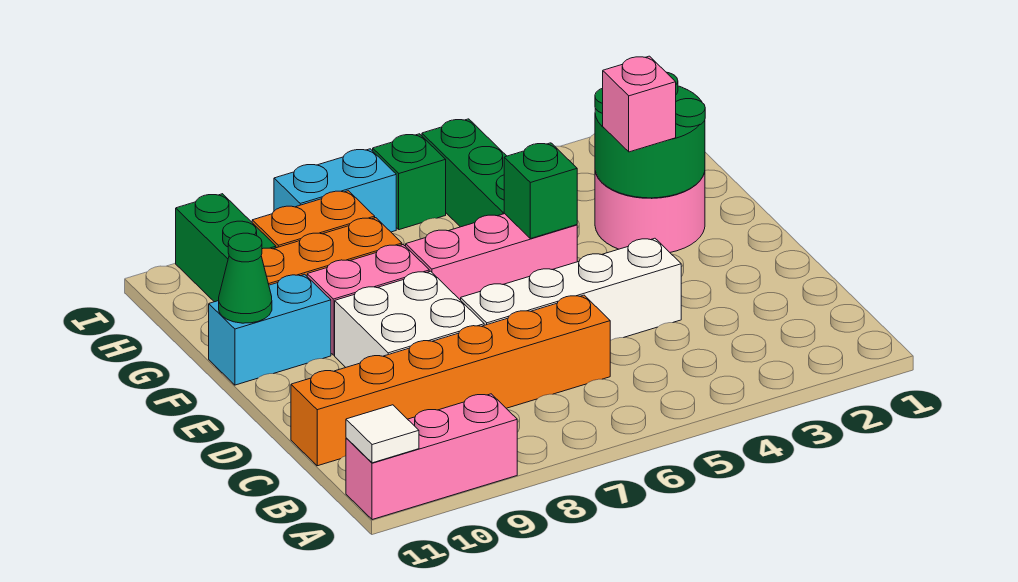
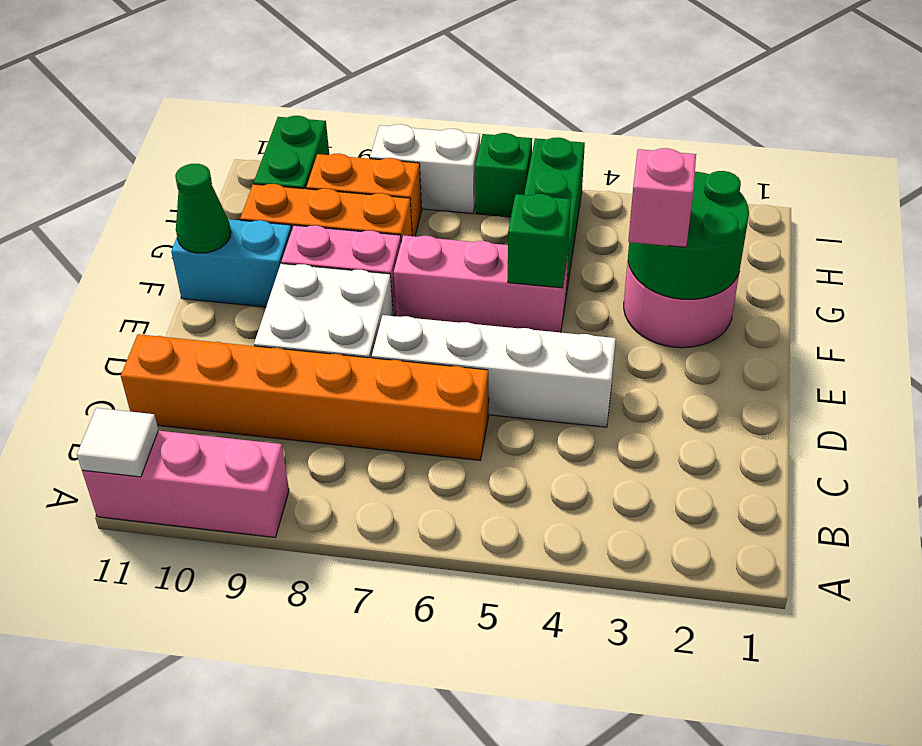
cyan 1x2 brick [274,149,396,232] -> white 1x2 brick [370,124,480,214]

